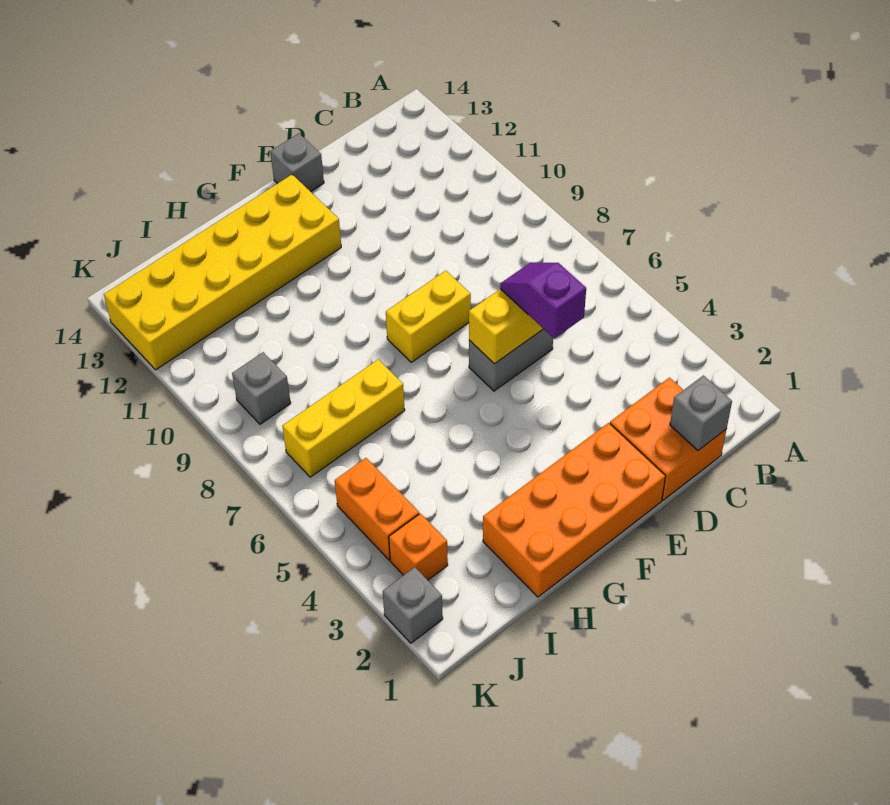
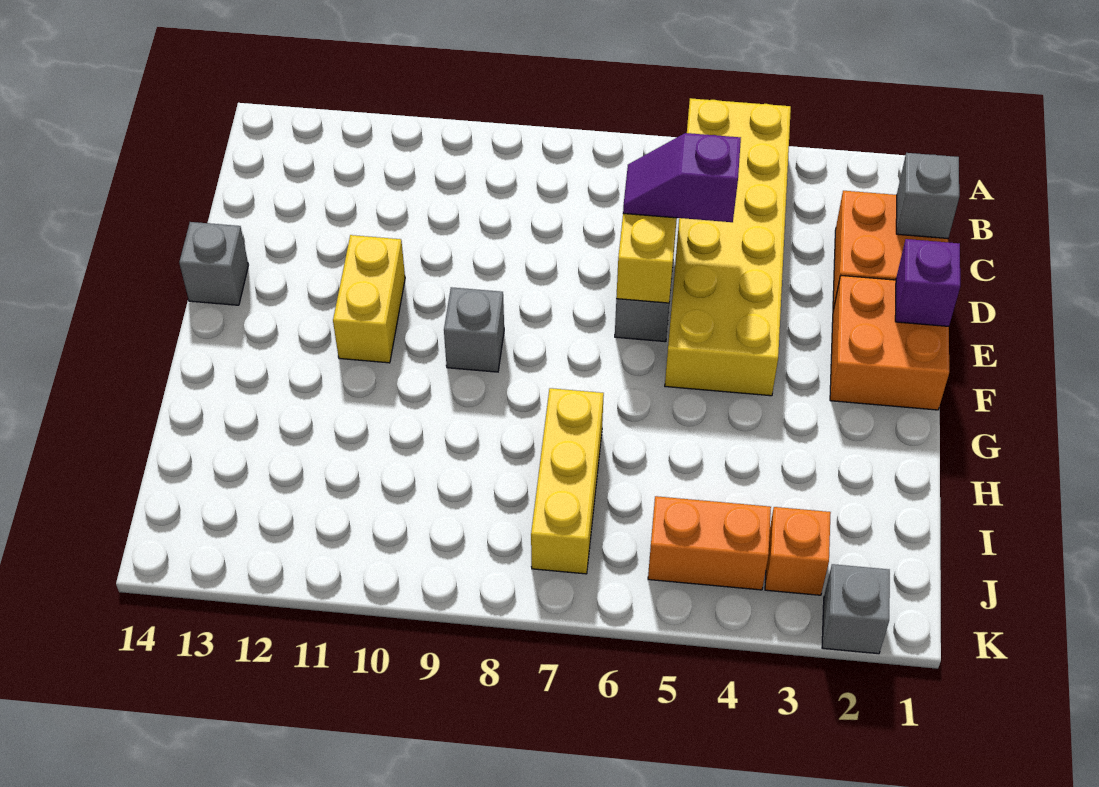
orange 2x4 brick [483,423,666,597] -> orange 2x2 brick [830,276,949,410]
none -> purple 1x1 brick [895,239,960,326]
yellow 1x2 brick [386,271,471,362] -> yellow 1x2 brick moved to [333,235,405,363]
yellow 2x6 brick [104,175,341,370] -> yellow 2x6 brick moved to [665,98,791,396]
grey 1x1 brick [232,352,291,424] -> grey 1x1 brick moved to [444,287,504,372]

